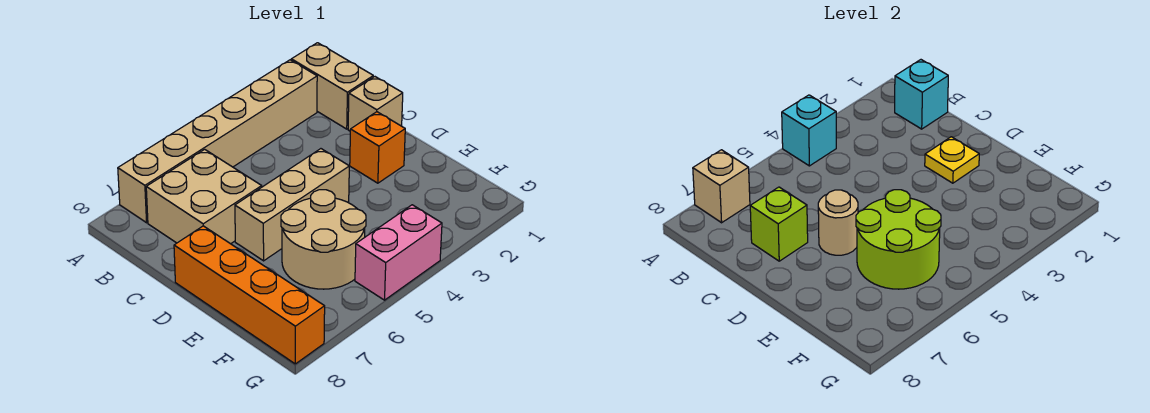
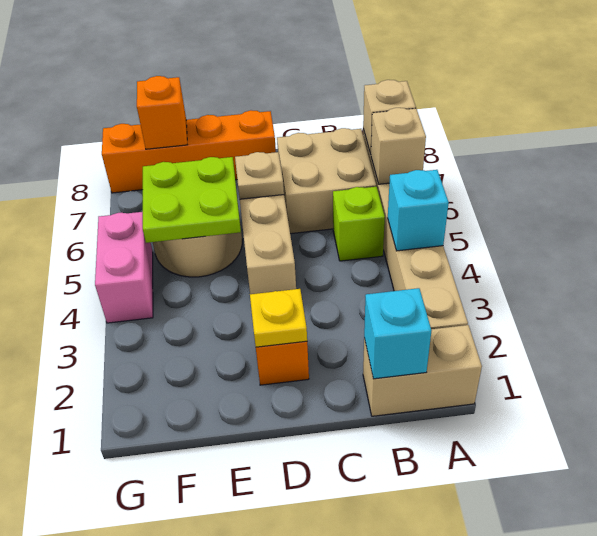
tan 1x1 brick [348,77,403,131] -> tan 1x1 brick moved to [371,108,426,184]
lime 1x1 brick [750,187,808,261] -> lime 1x1 brick moved to [333,187,385,261]
tan 1x1 round brick [818,190,858,255] -> tan 1x1 plate [235,152,284,199]
lime 2x2 round brick [856,190,941,289] -> lime 2x2 plate [143,157,241,243]
none -> orange 1x1 brick [137,76,187,149]

